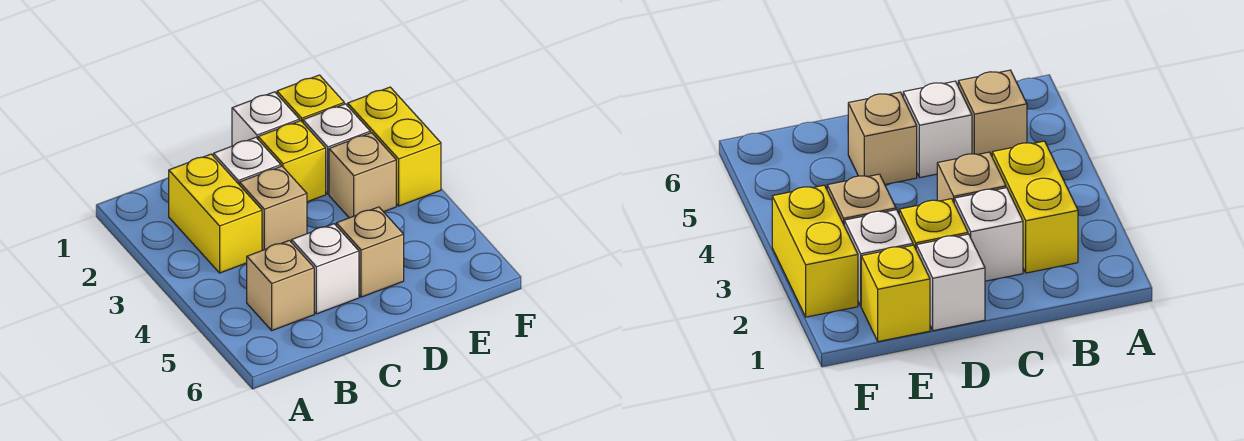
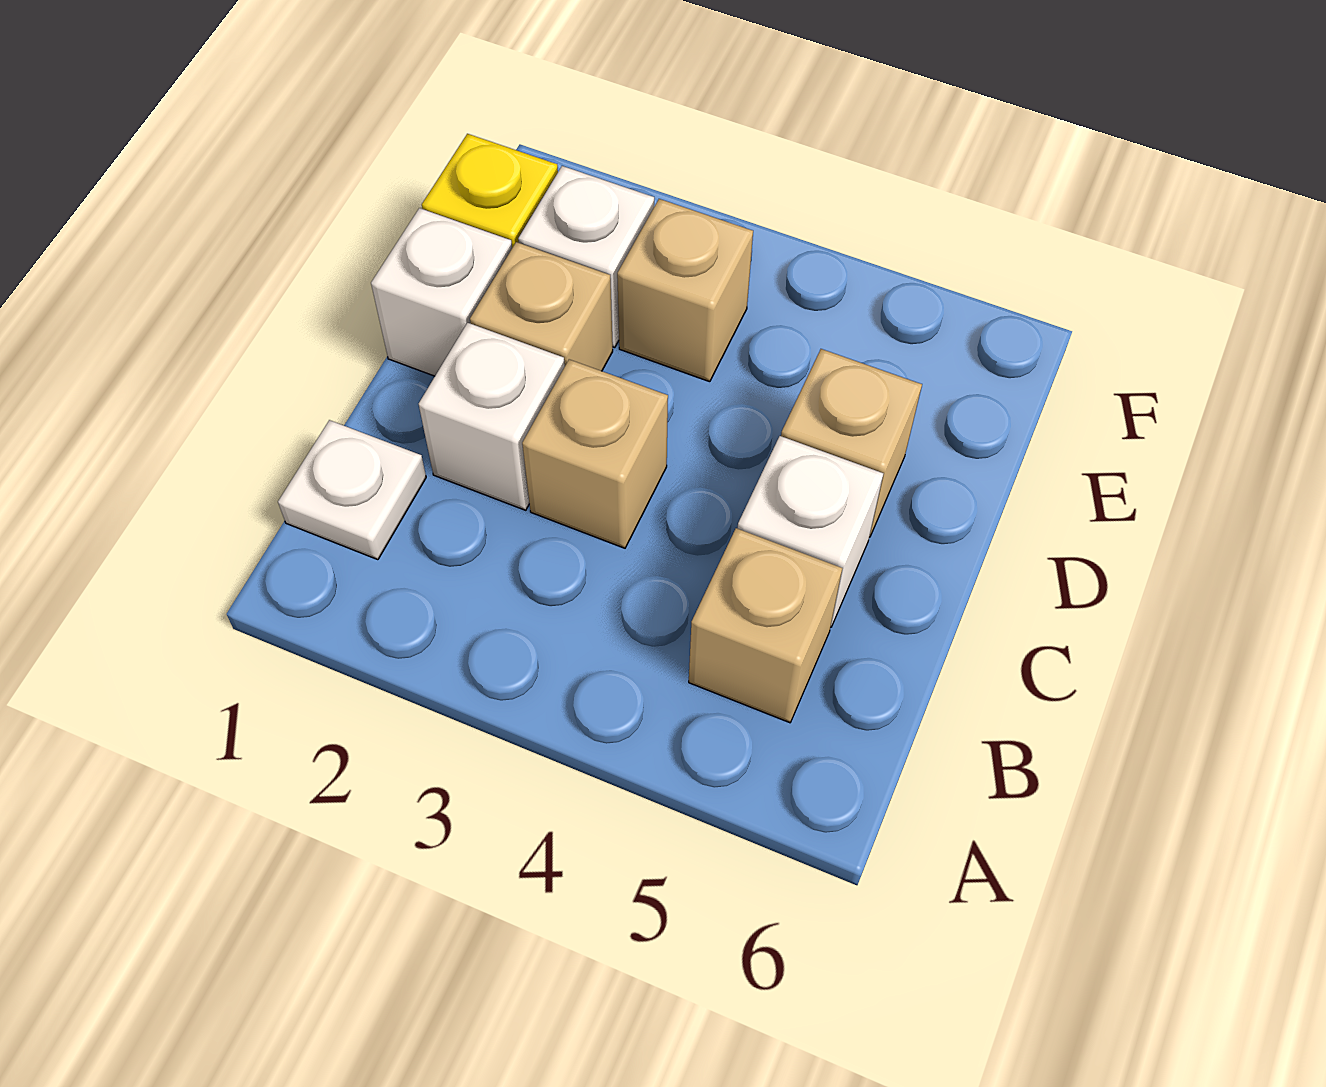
none -> white 1x1 plate [278,420,426,560]
yellow 1x2 brick [169,154,262,273] -> none
yellow 1x1 brick [258,121,326,202] -> tan 1x1 brick [470,242,613,371]
yellow 1x2 brick [348,87,441,206] -> none

